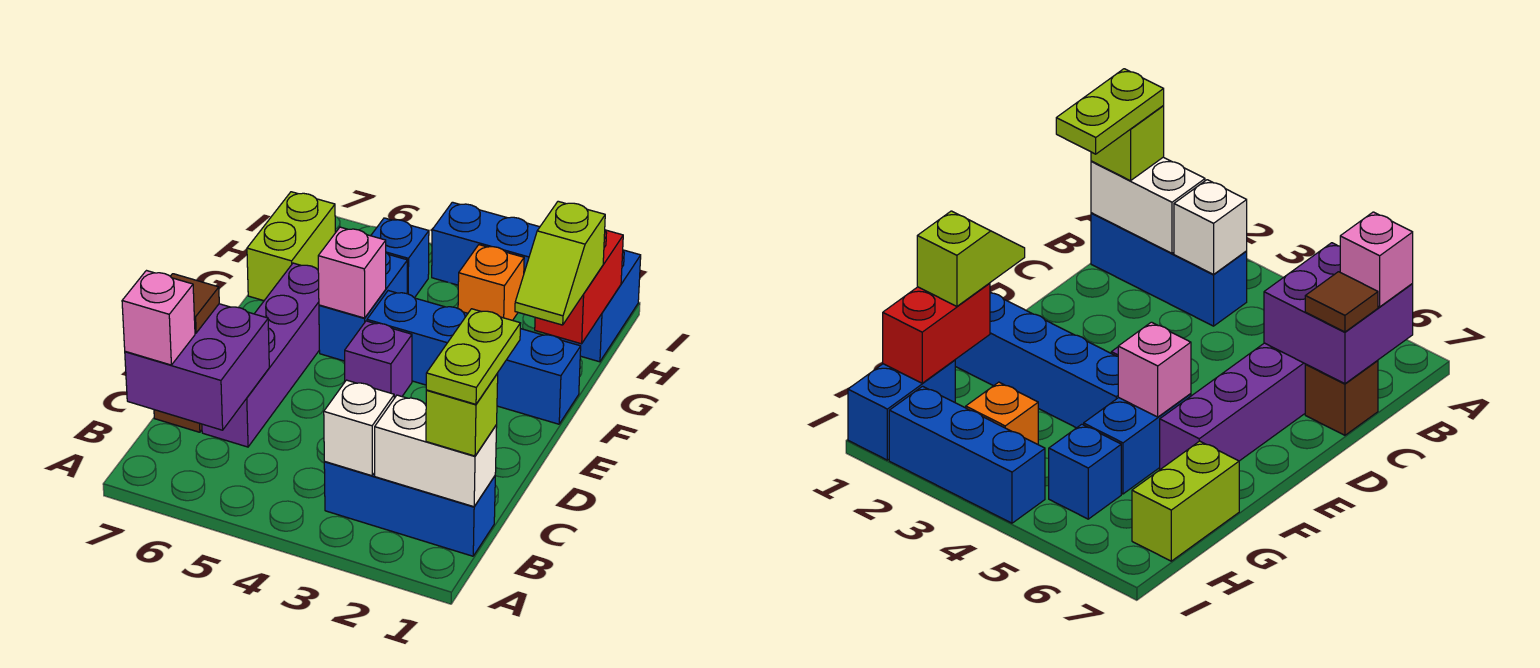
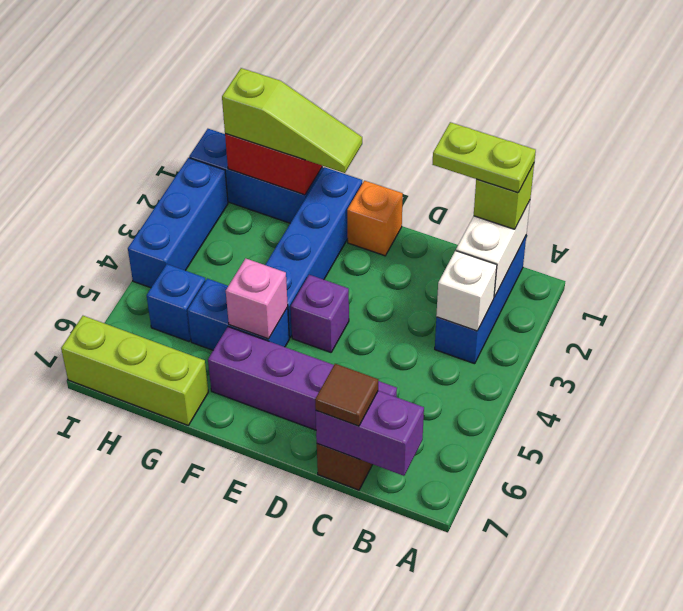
purple 2x2 brick [125,304,269,430] -> purple 1x2 brick [316,391,424,476]
pink 1x1 brick [122,271,195,365] -> none
lime 1x2 slope [515,201,605,325] -> lime 1x3 slope [222,68,362,173]
lime 1x2 brick [247,192,335,301] -> lime 1x3 brick [61,316,208,425]
blue 1x2 brick [558,250,641,362] -> blue 1x3 brick [189,129,323,223]
orange 1x1 brick [458,245,524,320] -> orange 1x1 brick moved to [347,181,403,256]

